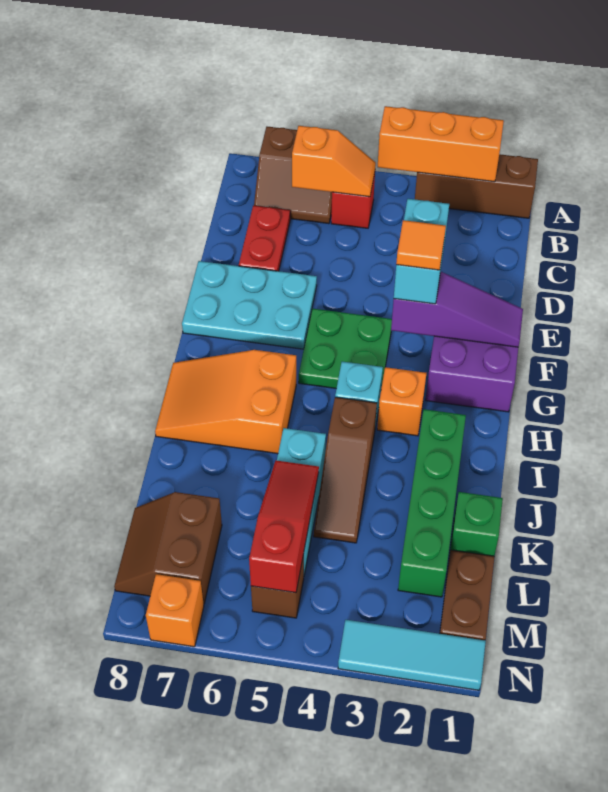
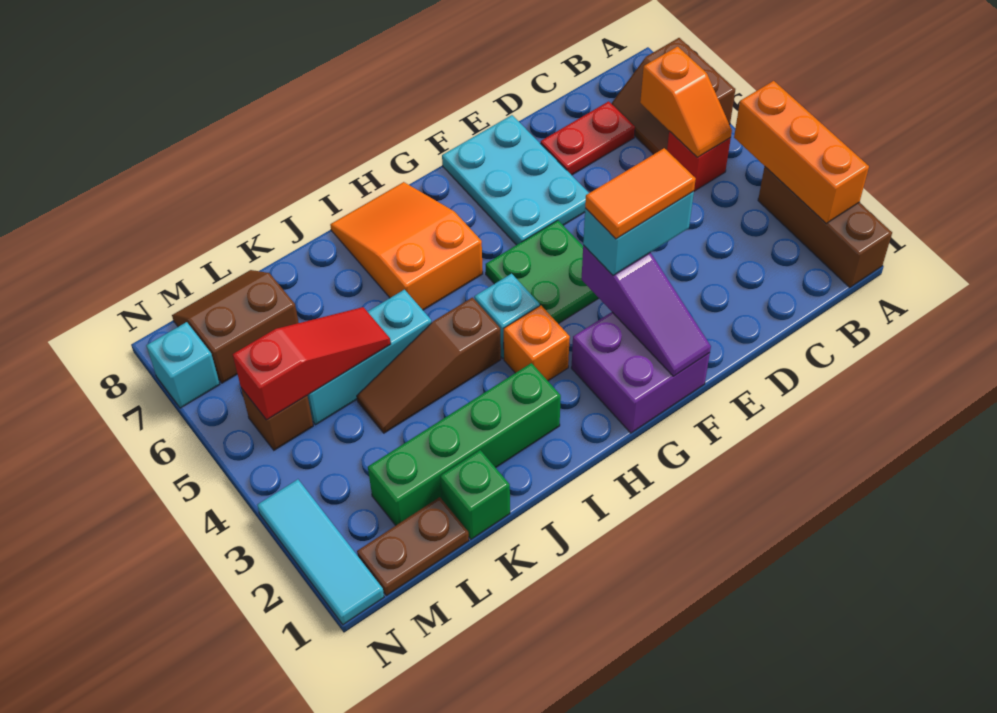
orange 1x1 tile [396,220,446,270] -> orange 1x2 tile [585,148,696,239]
orange 1x1 brick [146,574,204,647] -> cyan 1x1 brick [146,322,220,408]

